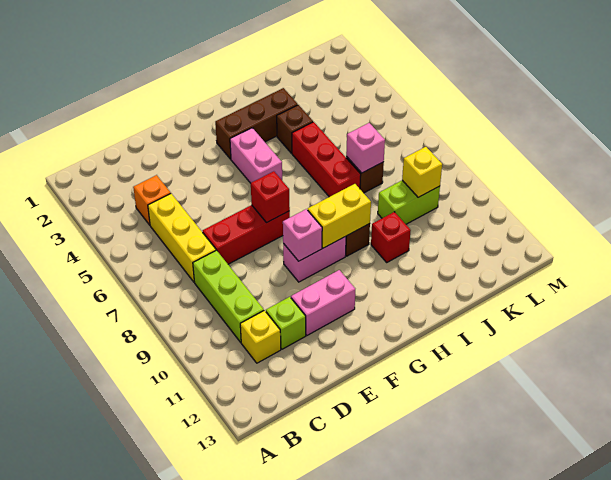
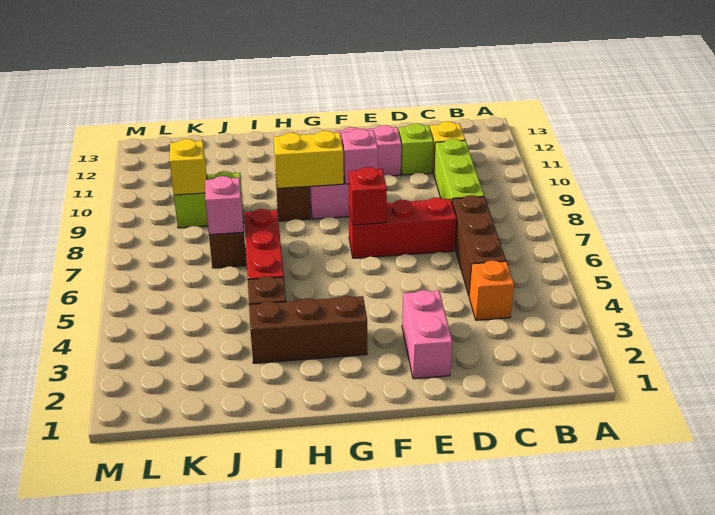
yellow 1x3 brick [148,194,216,282] -> brown 1x3 brick [452,195,506,295]
pink 1x2 brick [230,128,282,183] -> pink 1x2 brick moved to [402,290,452,379]
red 1x1 brick [371,212,411,262] -> none

